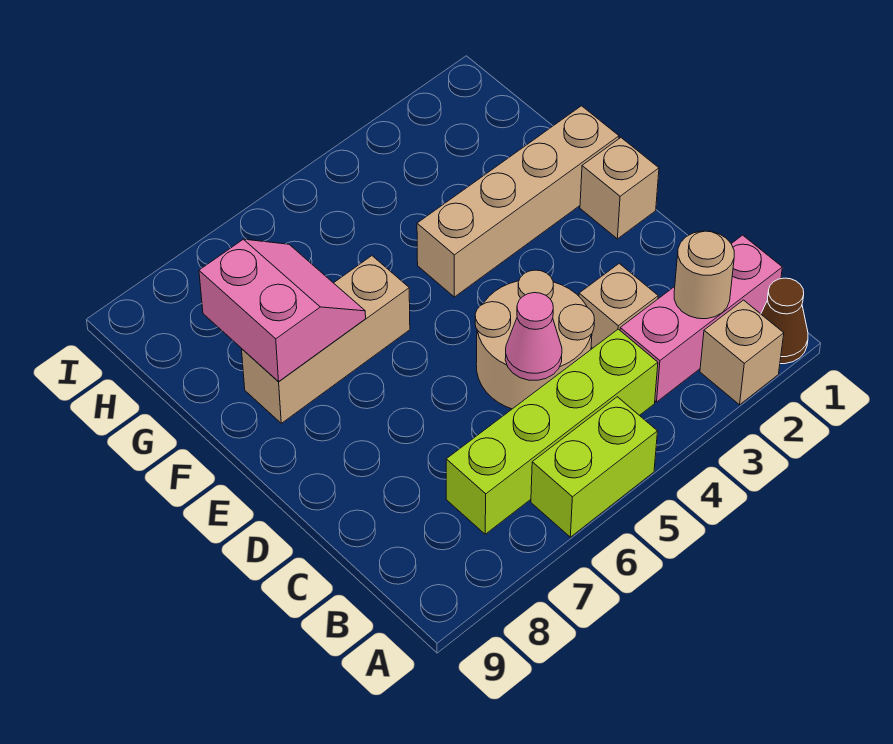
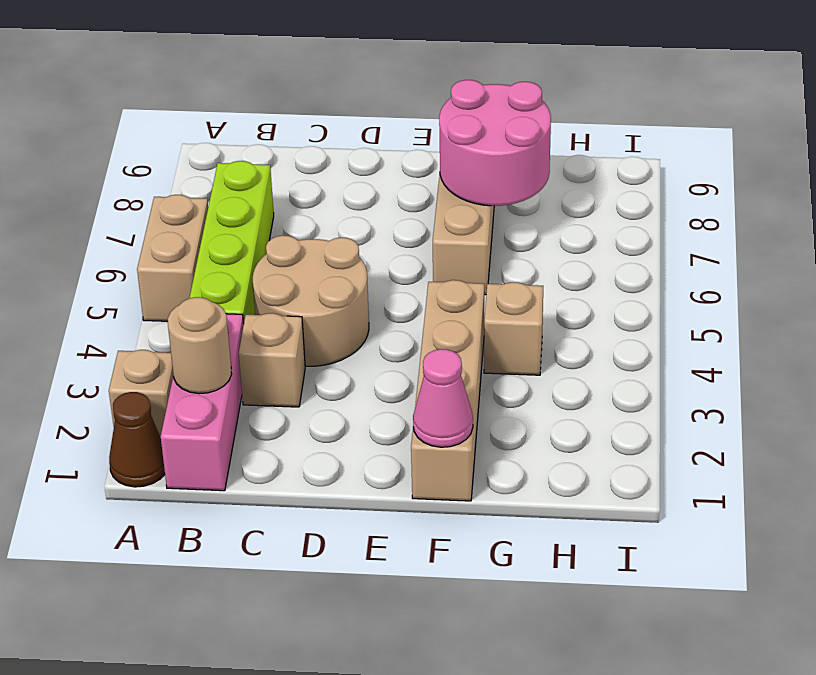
lime 1x2 brick [531,397,658,537] -> tan 1x2 brick [137,195,208,321]
pink 1x1 cone [505,293,562,380] -> pink 1x1 cone moved to [413,349,473,447]
tan 1x1 brick [580,138,659,239] -> tan 1x1 brick moved to [484,282,543,375]
pink 2x2 slope [199,239,366,382] -> pink 2x2 round brick [439,80,551,206]

